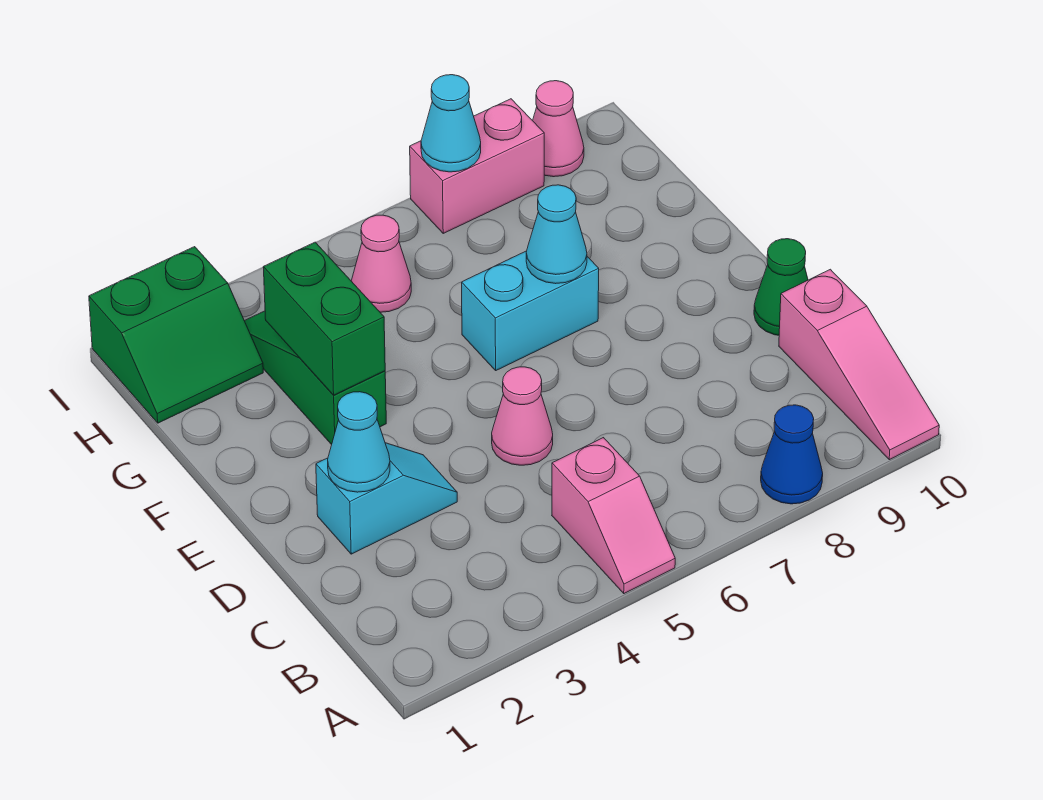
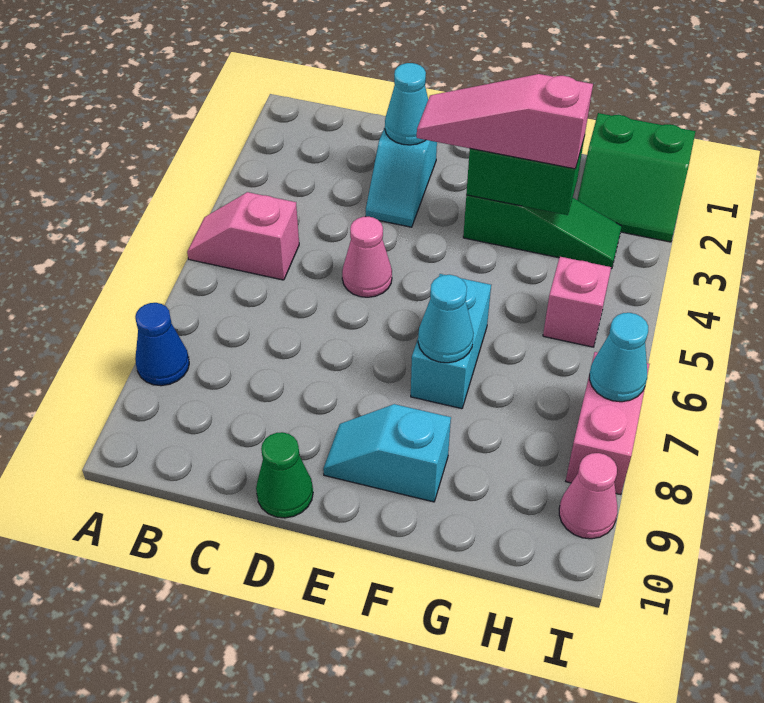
pink 1x3 slope [779,269,939,460] -> pink 1x3 slope moved to [417,74,593,169]
none -> cyan 1x2 slope [323,404,451,502]
green 2x2 slope [89,247,263,423] -> green 2x2 slope turned to [578,113,696,242]
pink 1x1 cone [351,215,411,312] -> pink 1x1 brick [543,257,611,347]

